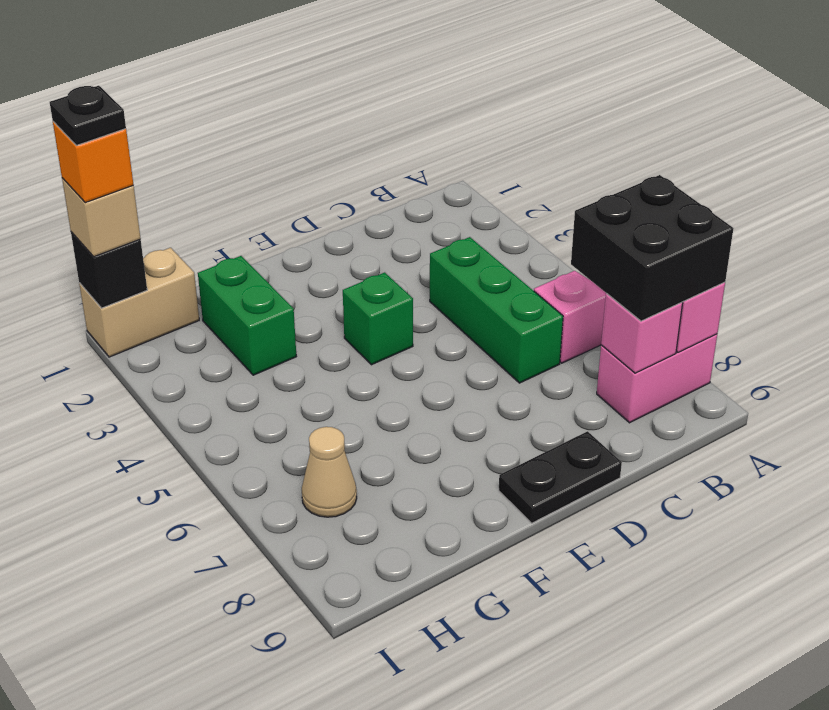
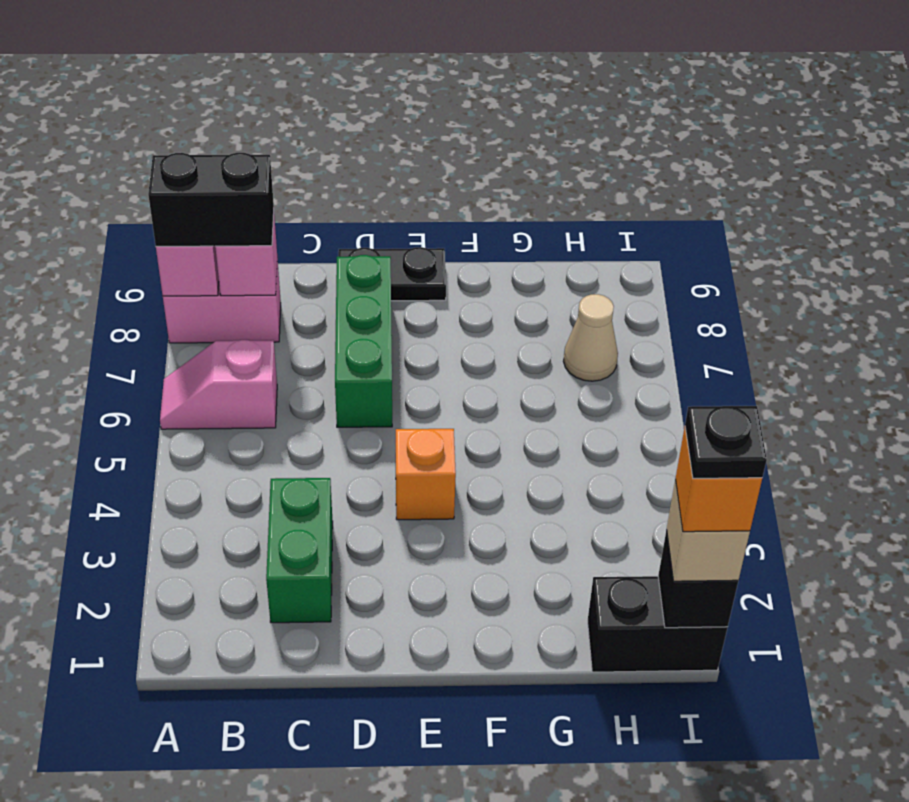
black 2x2 brick [571,175,734,321] -> black 1x2 brick [148,153,274,246]
green 1x3 brick [430,237,563,383] -> green 1x3 brick moved to [335,255,392,427]
green 1x1 brick [343,272,413,365] -> orange 1x1 brick [396,429,456,520]
green 1x2 brick [198,256,296,375] -> green 1x2 brick moved to [266,478,333,623]
tan 1x2 brick [79,248,199,357] -> black 1x2 brick [588,576,727,672]

